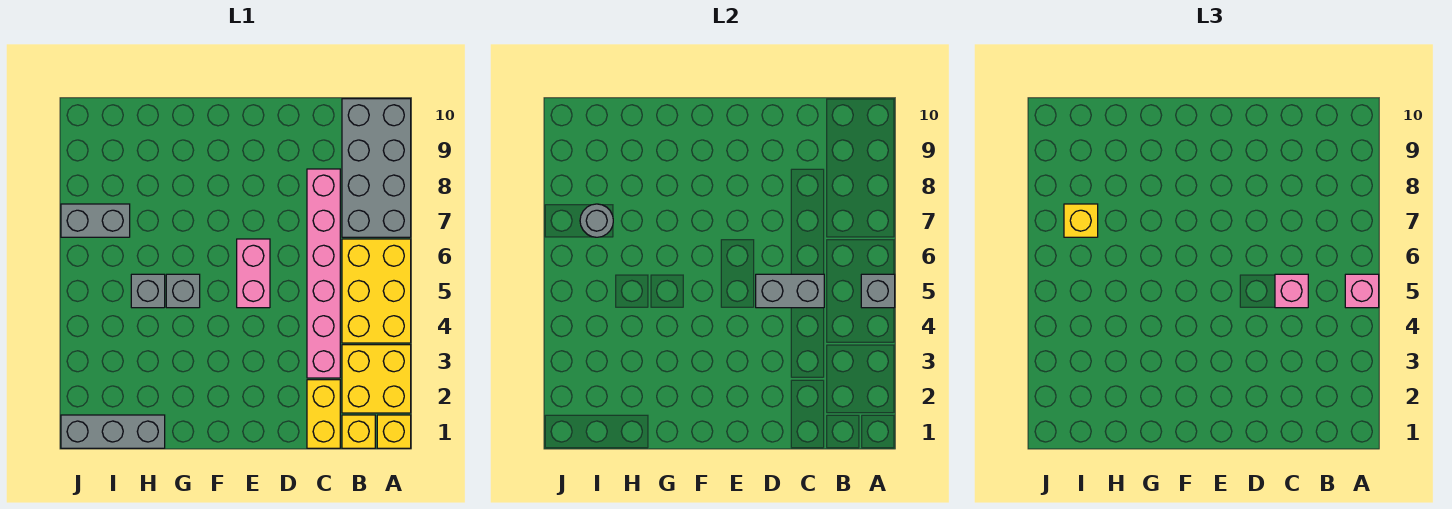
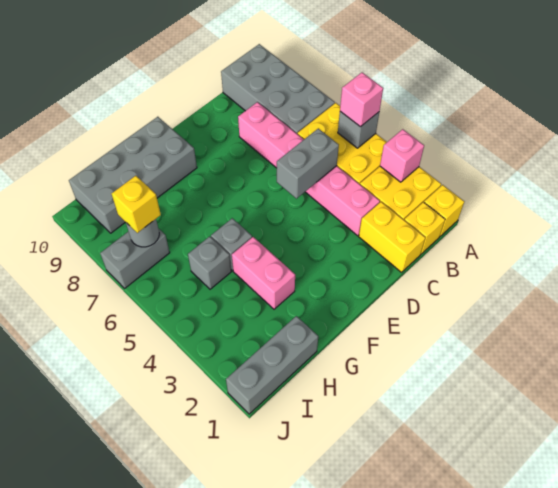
pink 1x1 brick [1275,274,1308,308] -> pink 1x1 brick moved to [380,129,424,182]
pink 1x2 brick [237,239,270,308] -> pink 1x2 brick moved to [232,237,295,309]
none -> grey 2x4 brick [69,117,197,233]

